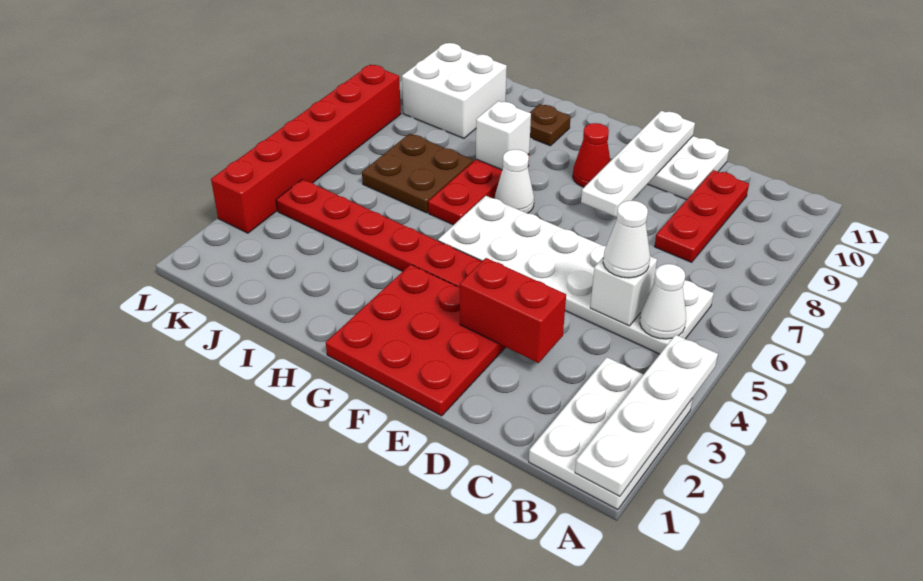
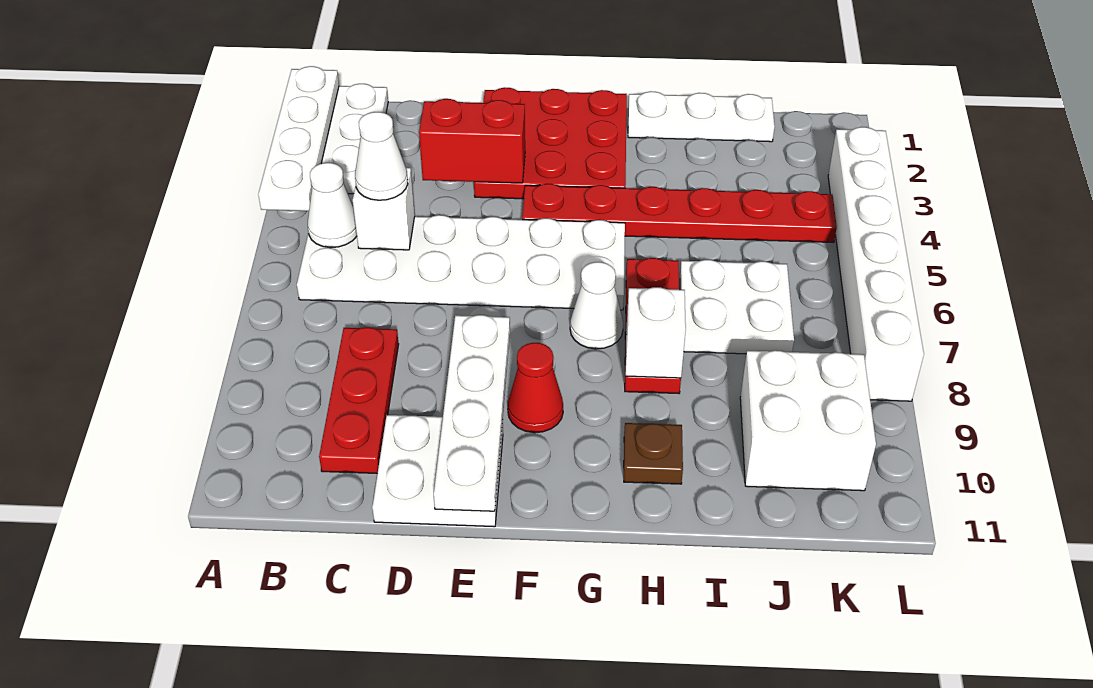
none -> white 1x3 plate [628,91,775,142]
brown 2x2 plate [362,134,473,213] -> white 2x2 plate [680,260,794,354]
red 1x6 brick [211,65,401,233] -> white 1x6 brick [828,127,924,401]

